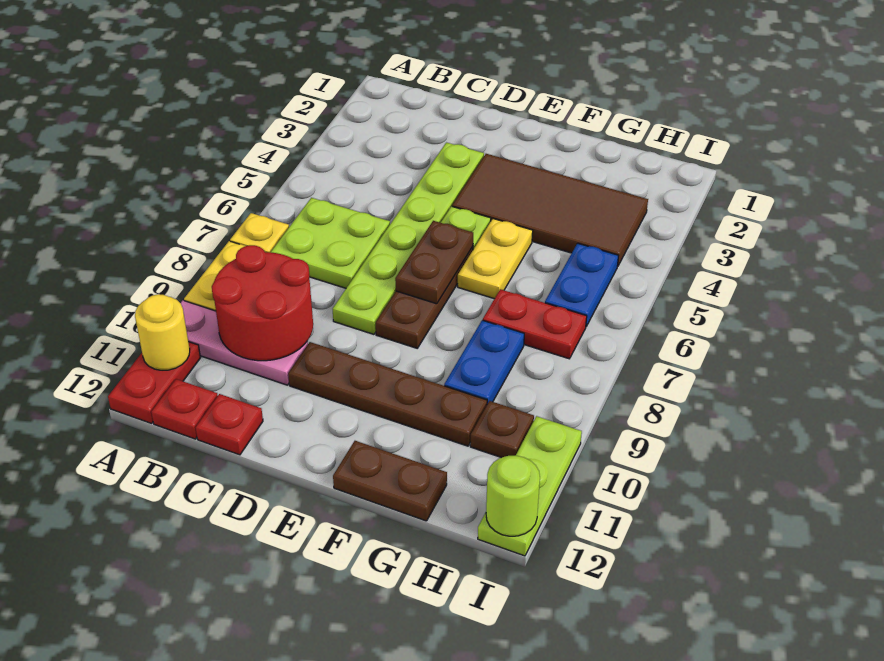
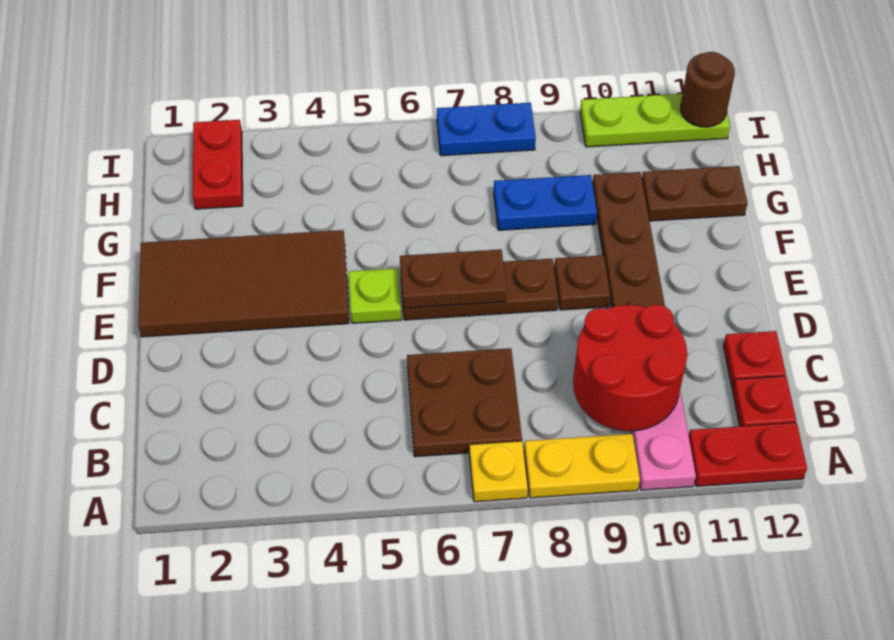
yellow 1x1 round brick [135,294,190,370] -> none
lime 2x2 plate [271,198,390,288] -> brown 2x2 plate [407,348,522,457]
lime 1x6 plate [333,143,484,334] -> none
brown 2x4 tile [452,154,648,267] -> brown 2x4 tile turned to [138,230,349,337]
yellow 1x2 plate [458,219,533,299] -> none
brown 1x2 plate [333,441,447,521] -> brown 1x2 plate turned to [642,166,747,221]
red 1x2 plate [483,289,587,359] -> red 1x2 plate moved to [193,120,243,209]
blue 1x2 plate [545,243,618,326] -> blue 1x2 plate moved to [437,103,536,156]
brown 1x1 plate [470,401,534,458] -> brown 1x1 plate moved to [554,255,610,310]
lime 1x1 round brick [486,456,540,536] -> brown 1x1 round brick [681,52,735,127]

